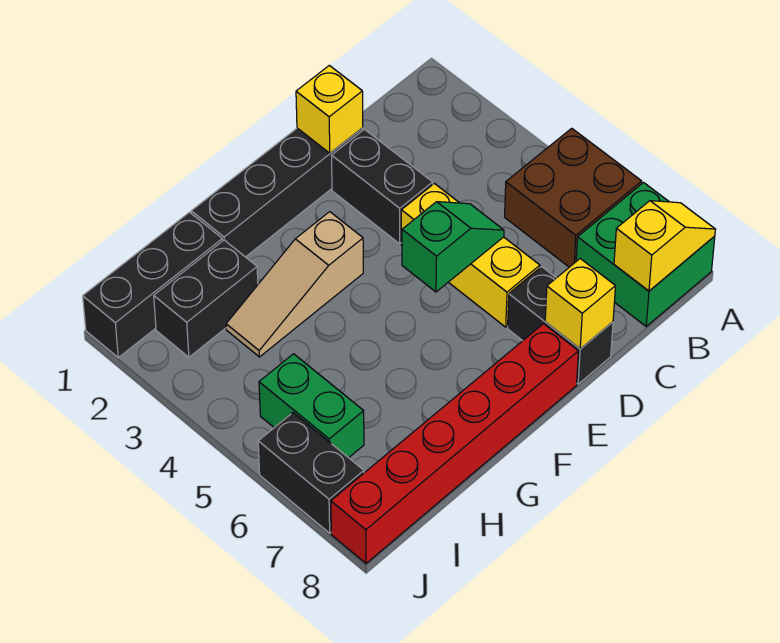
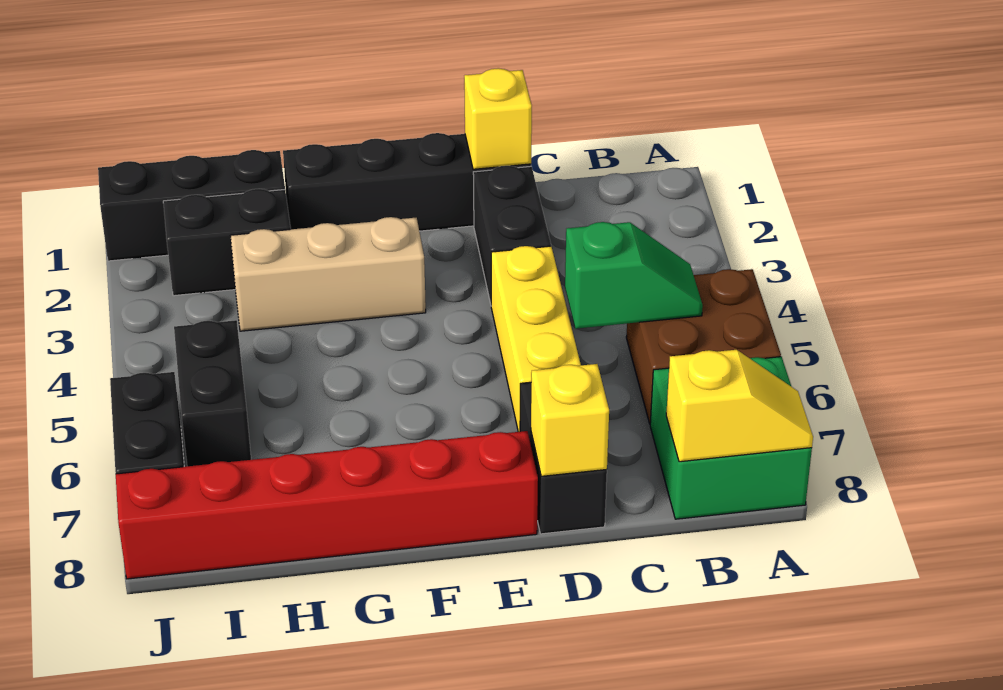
green 1x2 slope [402,202,504,292] -> green 1x2 slope moved to [565,222,703,329]
tan 1x3 slope [226,212,363,357] -> tan 1x3 brick [231,217,426,331]
green 1x2 brick [259,354,364,458] -> black 1x2 brick [174,320,251,466]

